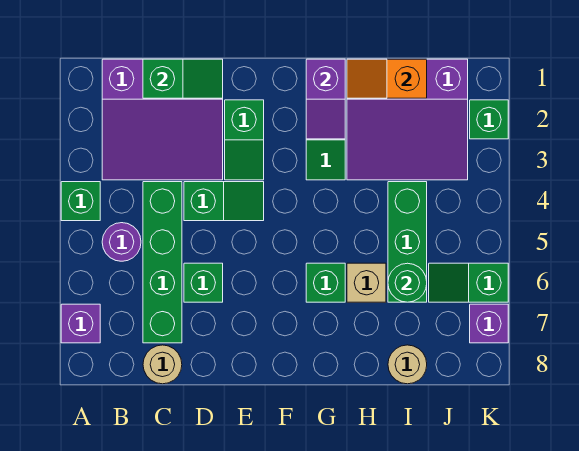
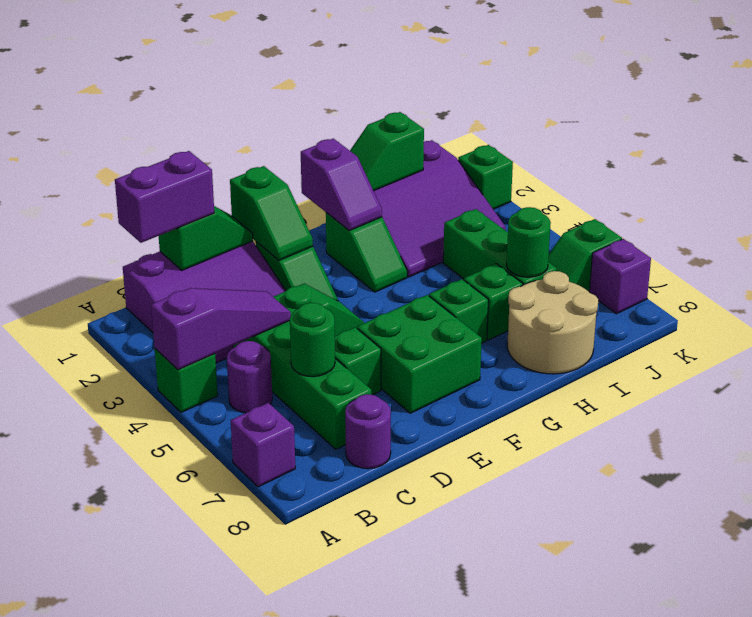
none -> purple 1x3 slope [151,288,291,370]
none -> purple 1x2 brick [115,151,214,243]
none -> green 1x1 round brick [290,303,335,377]
tan 1x1 round brick [143,345,182,384] -> purple 1x1 round brick [345,394,391,469]
none -> green 1x2 slope [230,166,313,260]
none -> green 2x2 brick [357,295,482,413]
orange 1x2 slope [347,59,427,98] -> green 1x2 slope [350,112,424,191]
tan 1x1 brick [347,263,386,302] -> green 1x1 brick [464,264,523,340]
tan 1x1 round brick [388,345,427,384] -> tan 2x2 round brick [507,271,598,374]

